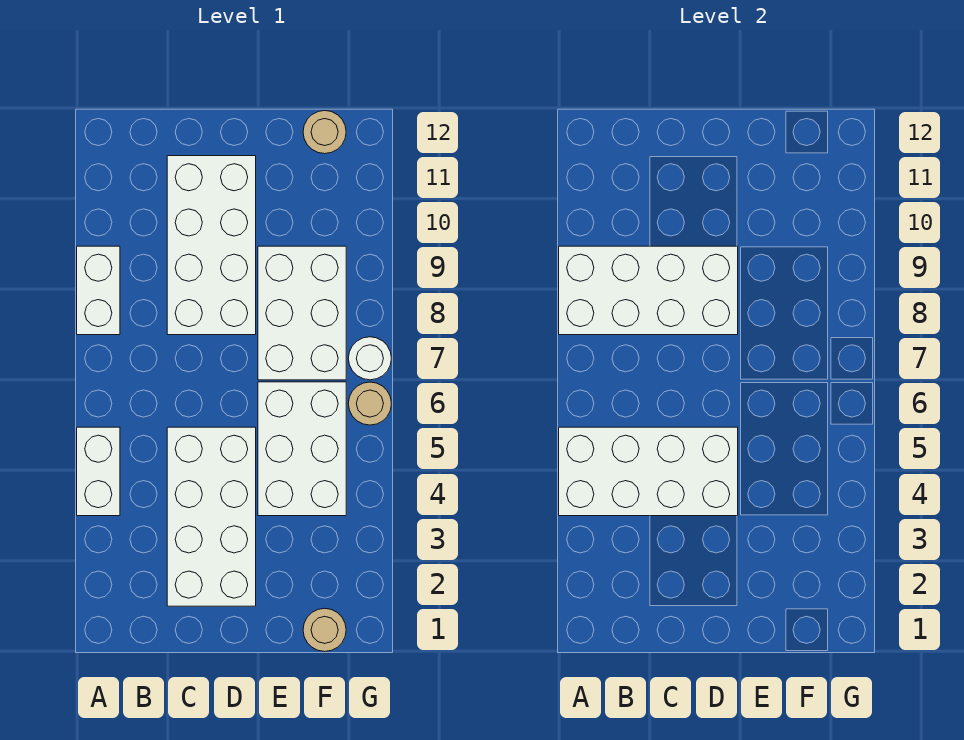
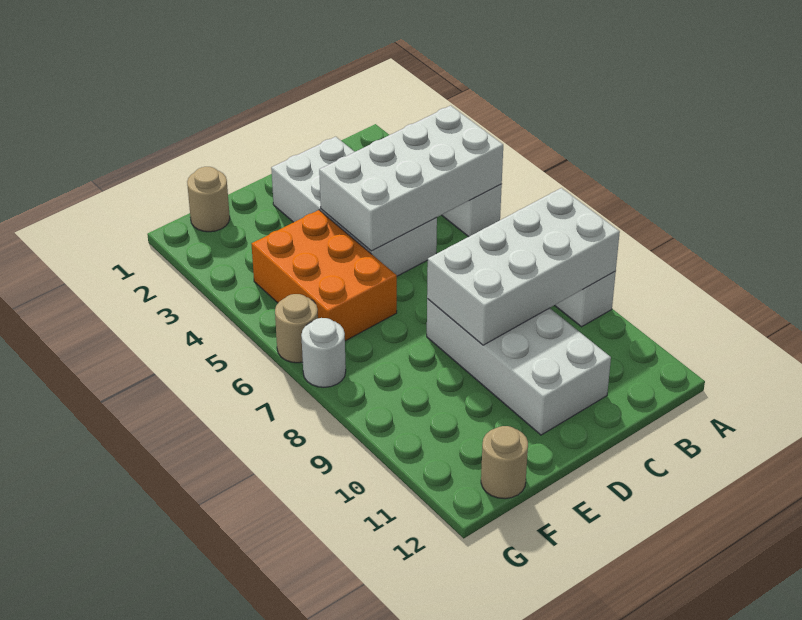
white 2x3 brick [258,382,346,516] -> orange 2x3 brick [252,210,397,341]
white 2x3 brick [258,246,346,380] -> none

